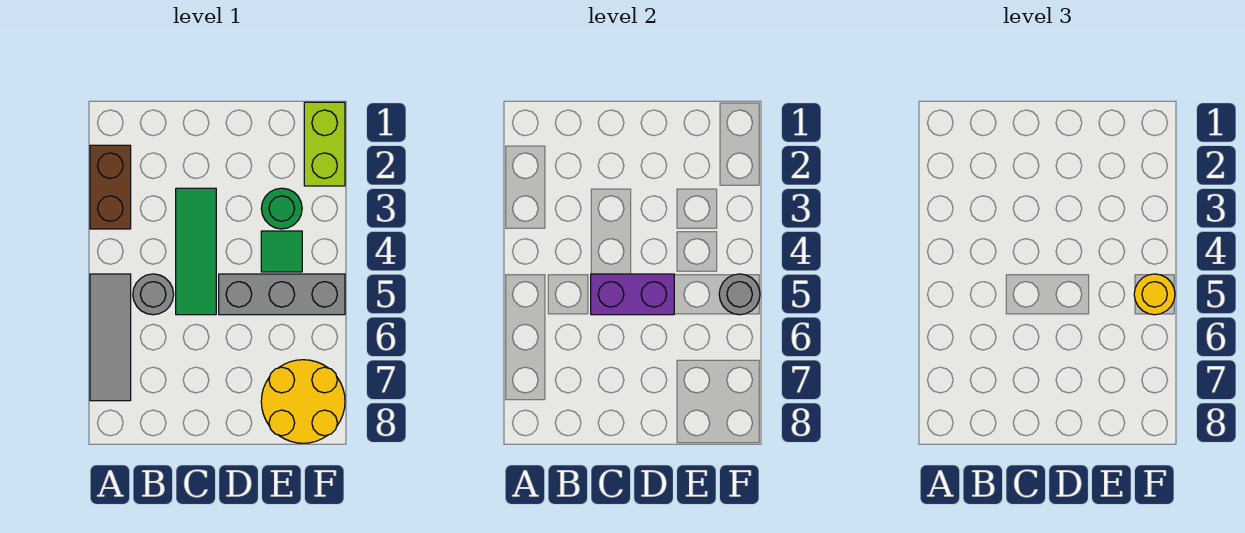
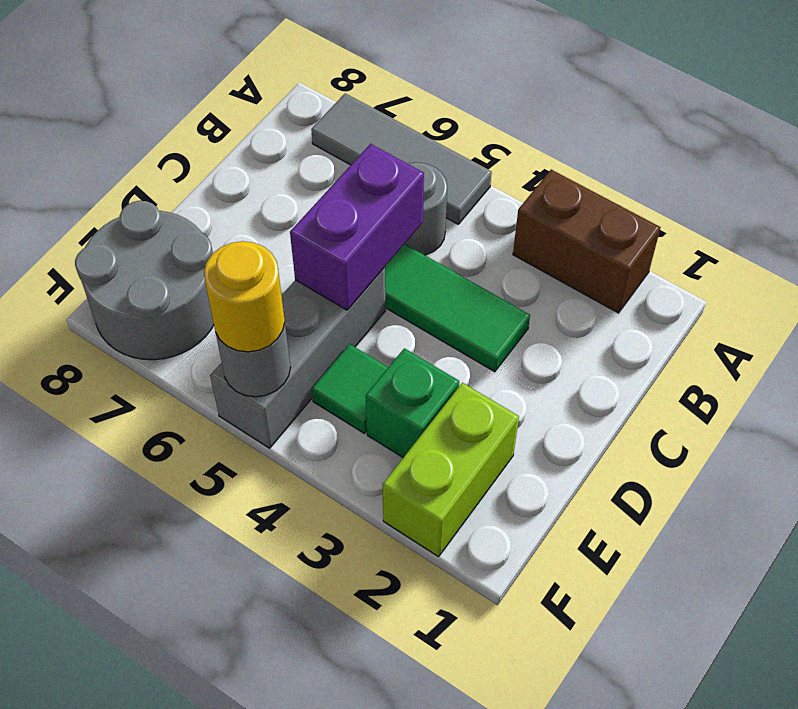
green 1x1 round brick [261,188,302,229] -> green 1x1 brick [366,348,459,458]
yellow 2x2 round brick [261,360,345,443] -> grey 2x2 round brick [75,201,214,360]
lime 1x2 brick [304,102,345,186] -> lime 1x2 brick turned to [383,383,519,557]

